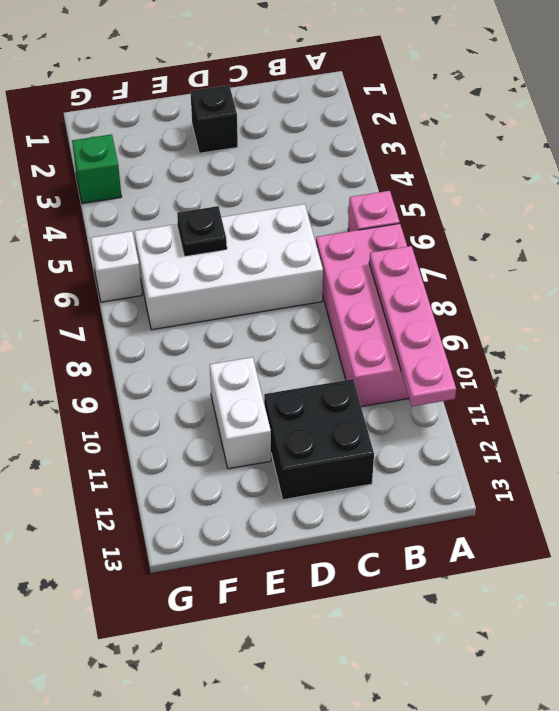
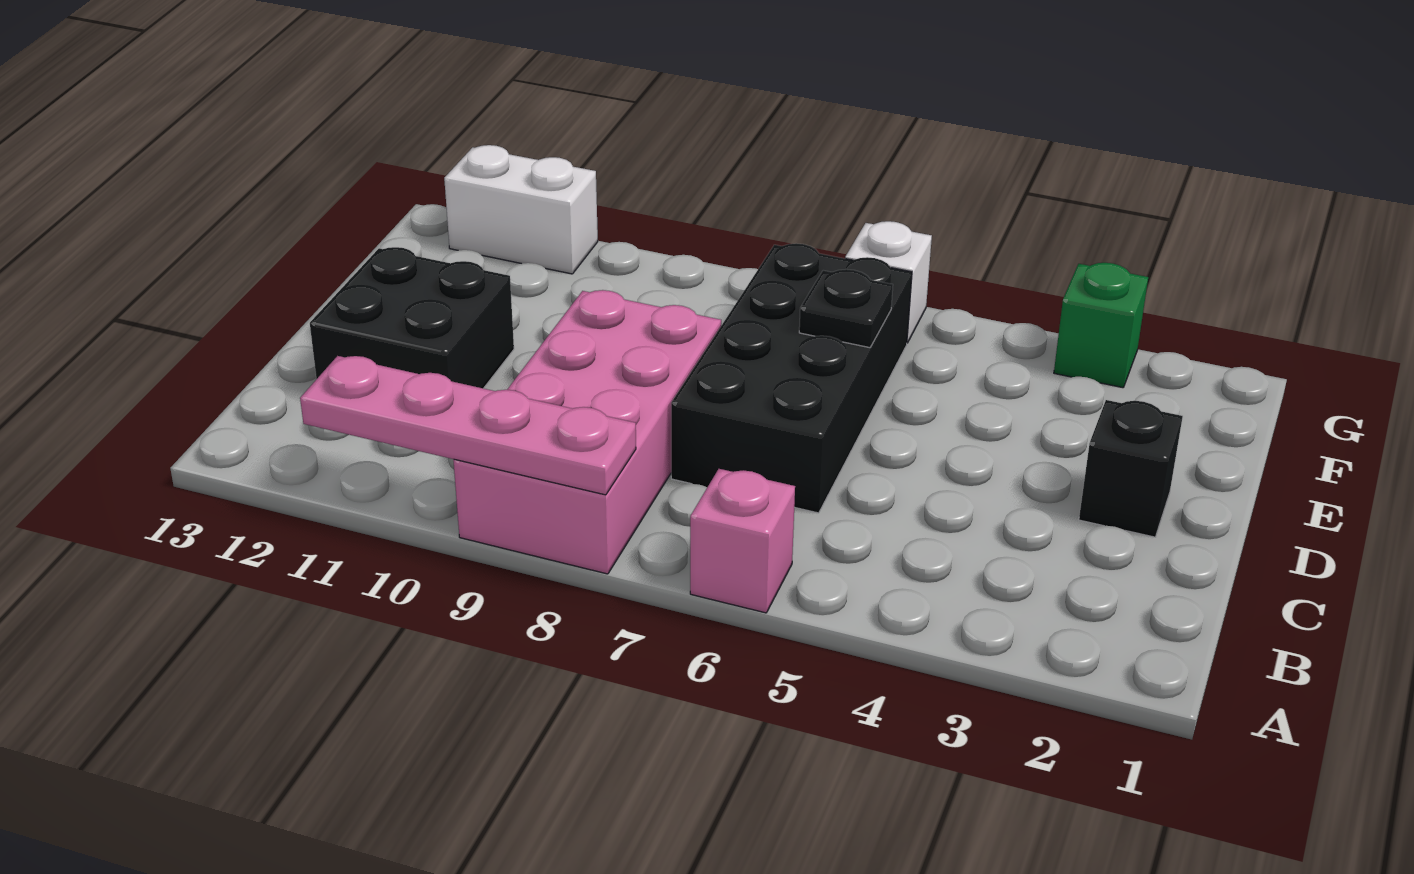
pink 2x4 brick [316,224,409,407] -> pink 2x4 brick turned to [453,290,721,574]
white 2x4 brick [134,204,323,330] -> black 2x4 brick [671,243,912,513]
white 1x2 brick [210,357,271,469] -> white 1x2 brick moved to [444,145,598,274]

